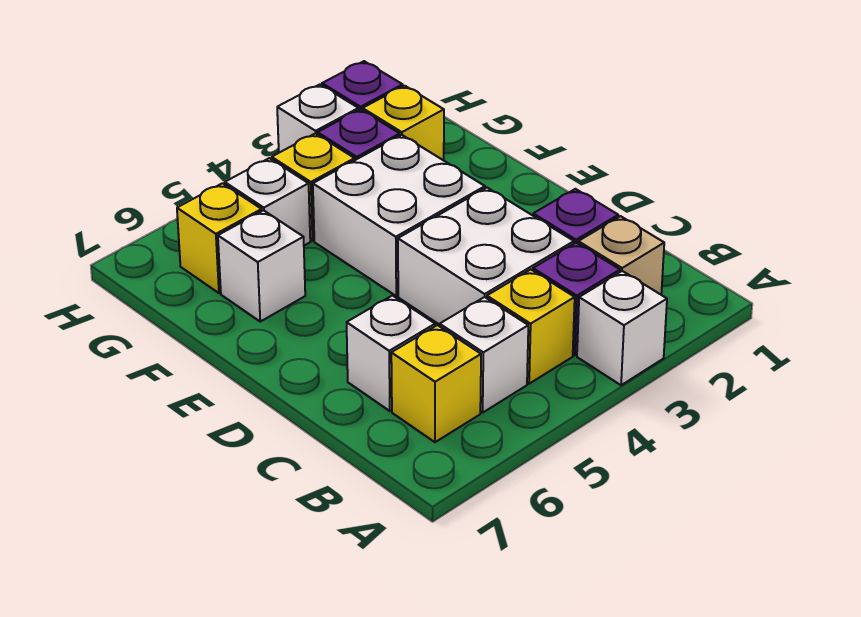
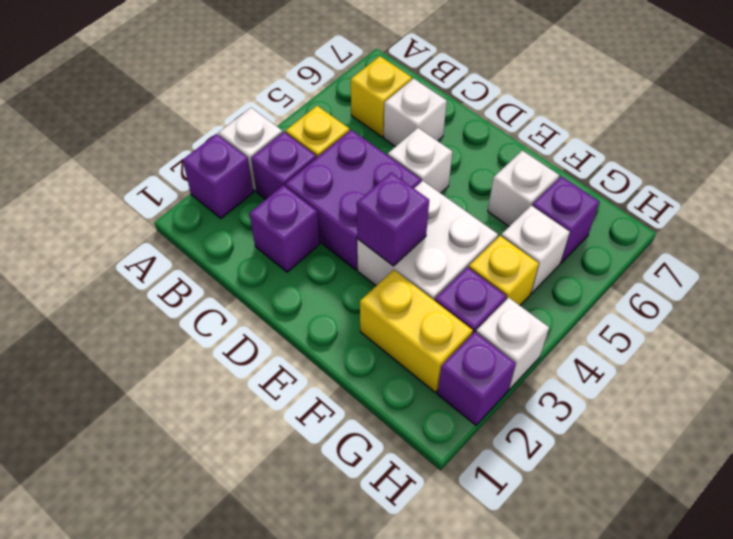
none -> purple 1x1 brick [183,134,253,218]
tan 1x1 brick [578,216,664,294] -> none
white 1x1 brick [440,297,528,413] -> white 1x1 brick moved to [388,128,452,193]
white 2x2 brick [398,188,574,325] -> purple 2x2 brick [285,130,421,270]
none -> purple 1x1 brick [357,172,429,266]
yellow 1x1 brick [363,86,444,160] -> yellow 1x2 brick [360,270,473,392]
yellow 1x1 brick [177,183,262,293] -> purple 1x1 brick [532,176,599,263]

